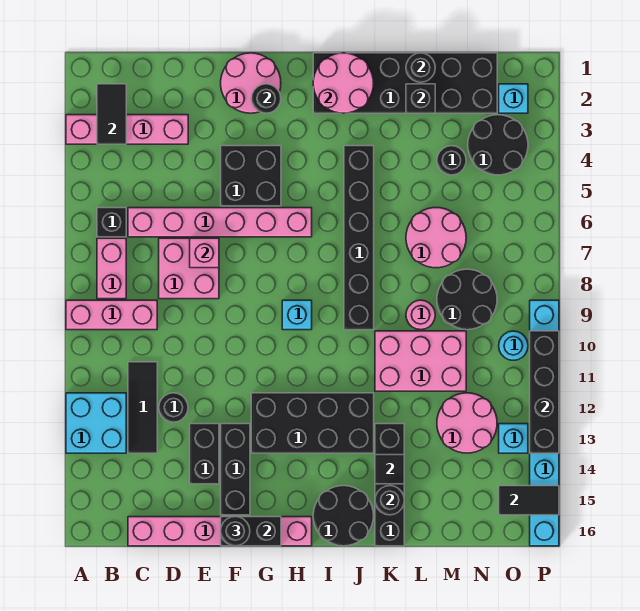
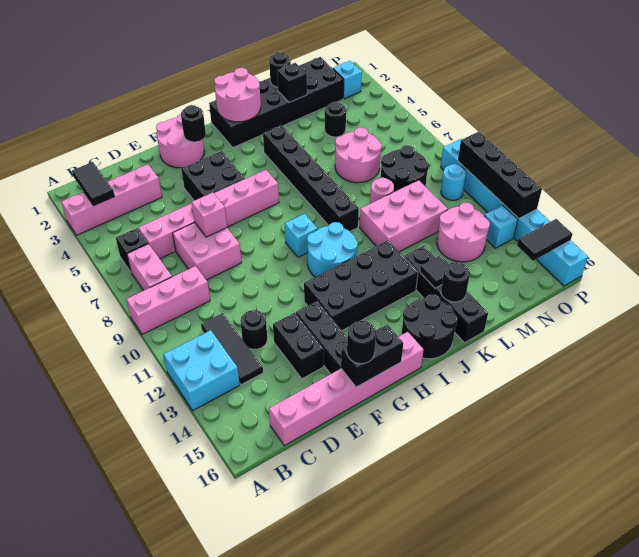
none -> cyan 2x2 round brick [307,222,358,277]
black 2x2 round brick [468,115,528,175] -> none

